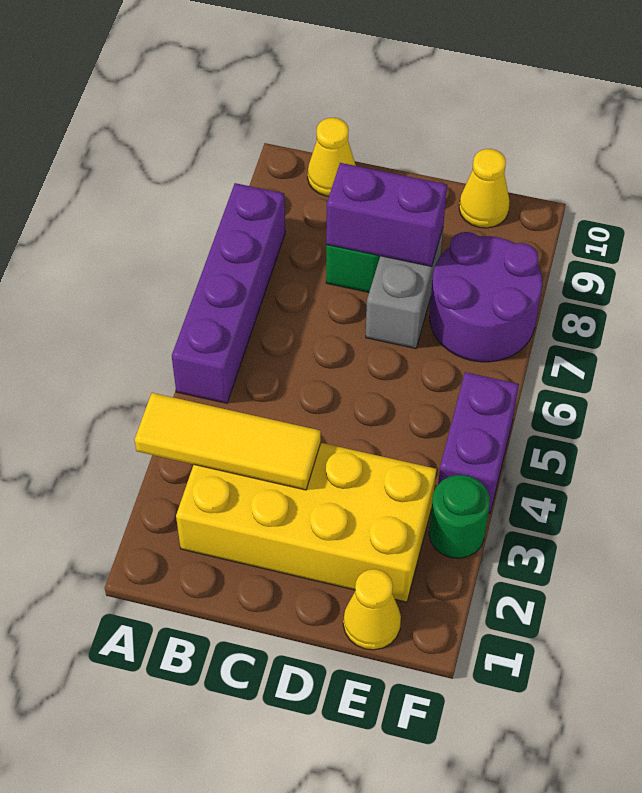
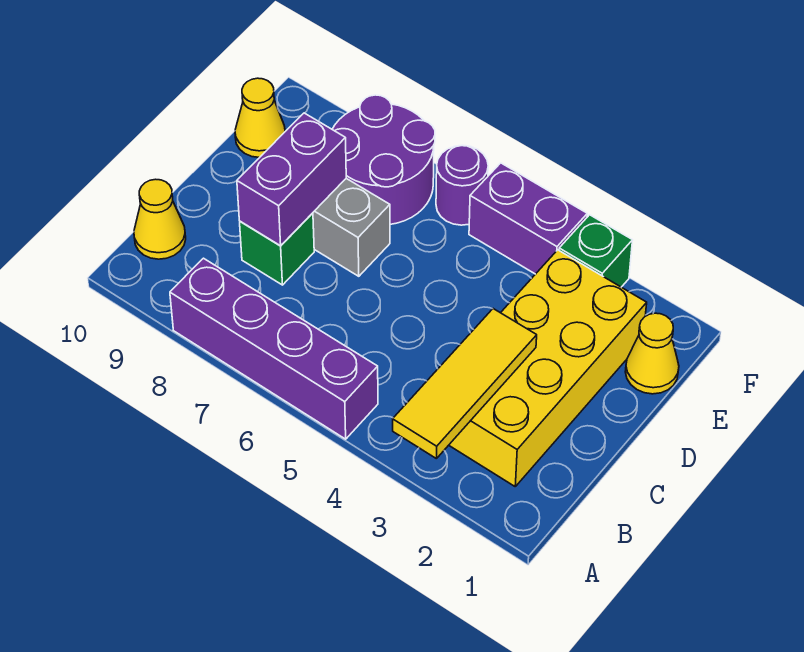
green 1x1 round brick [429,475,490,558] -> green 1x1 brick [559,215,633,287]
none -> purple 1x1 round brick [436,145,488,225]

